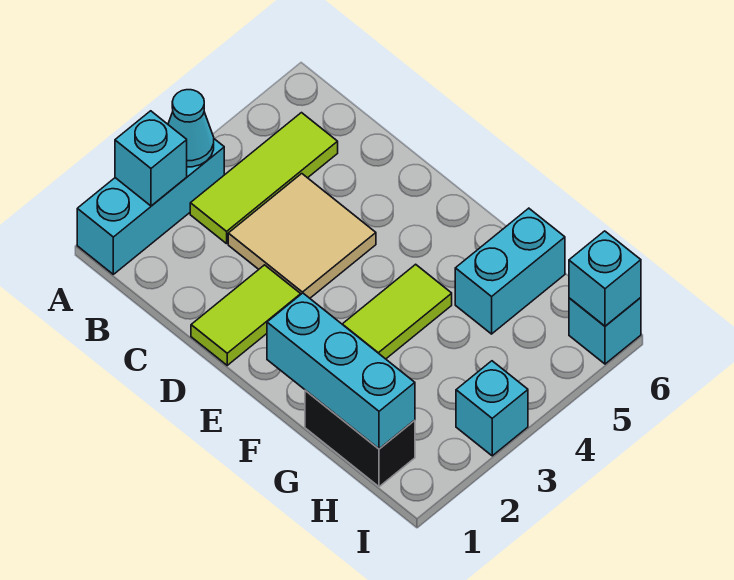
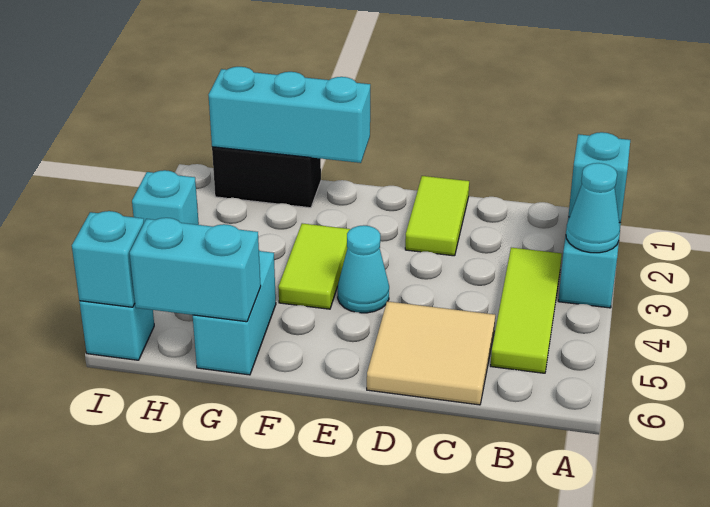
tan 2x2 tile [228,174,376,298] -> tan 2x2 tile moved to [367,301,495,405]
none -> cyan 1x1 cone [338,225,389,313]
none -> cyan 1x2 brick [130,218,261,322]

